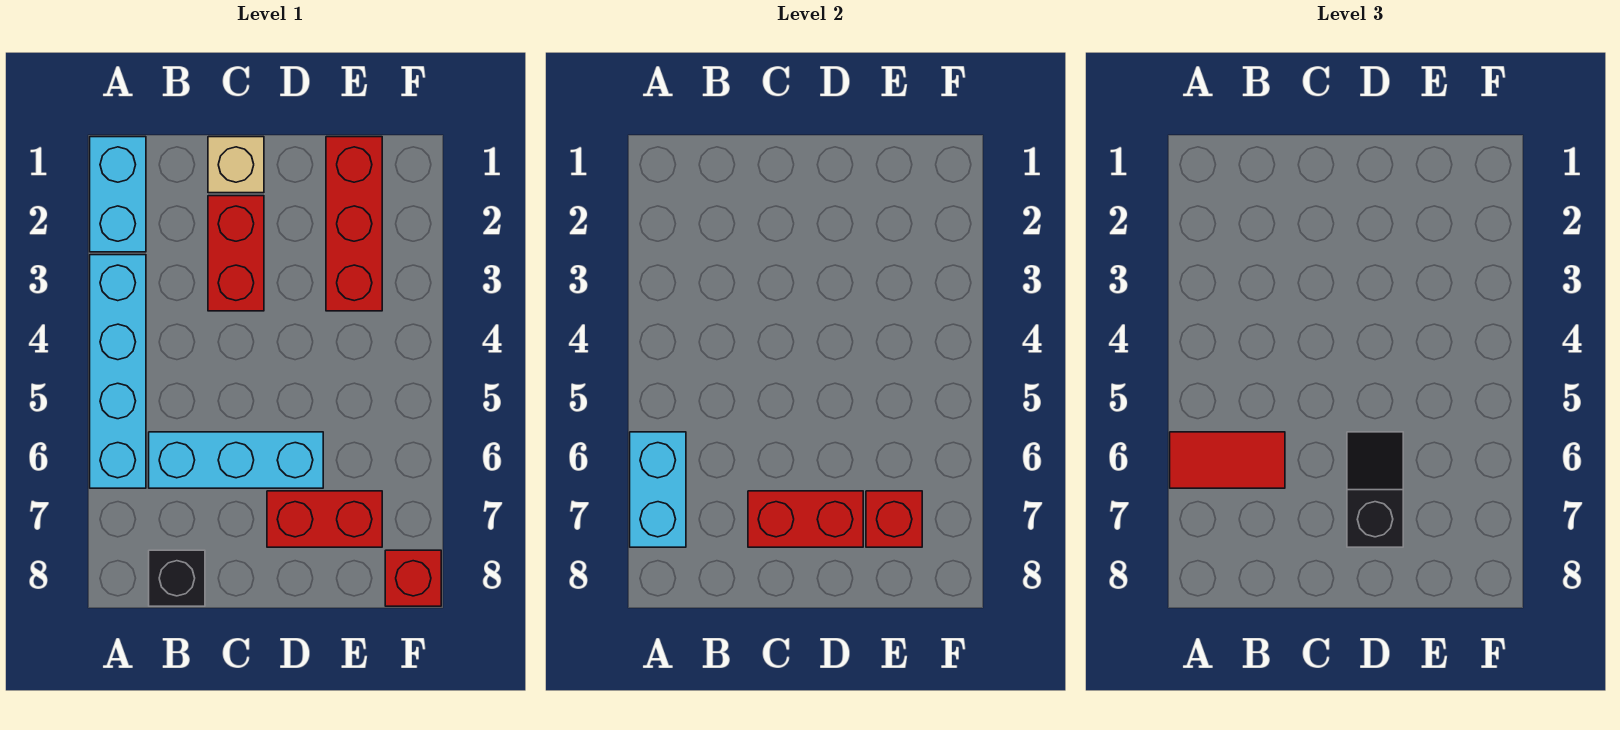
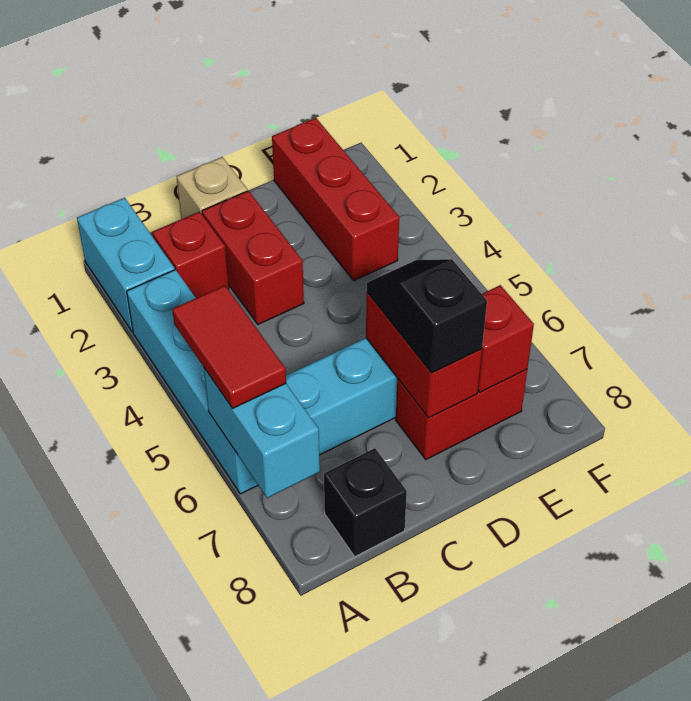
red 1x2 tile [1170,432,1285,488] -> red 1x2 tile turned to [172,285,286,409]
red 1x2 brick [748,491,863,547] -> red 1x2 brick turned to [366,293,482,418]
red 1x1 brick [385,550,441,606] -> red 1x1 brick moved to [152,212,229,298]

